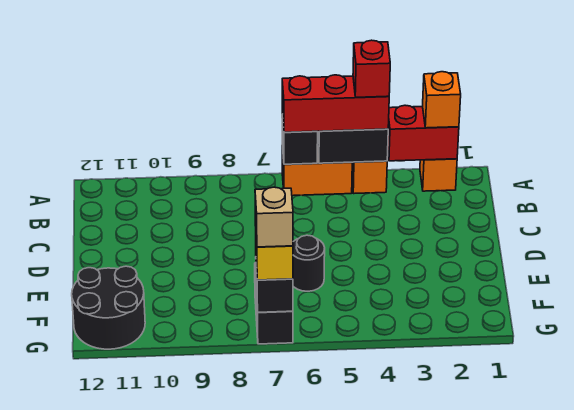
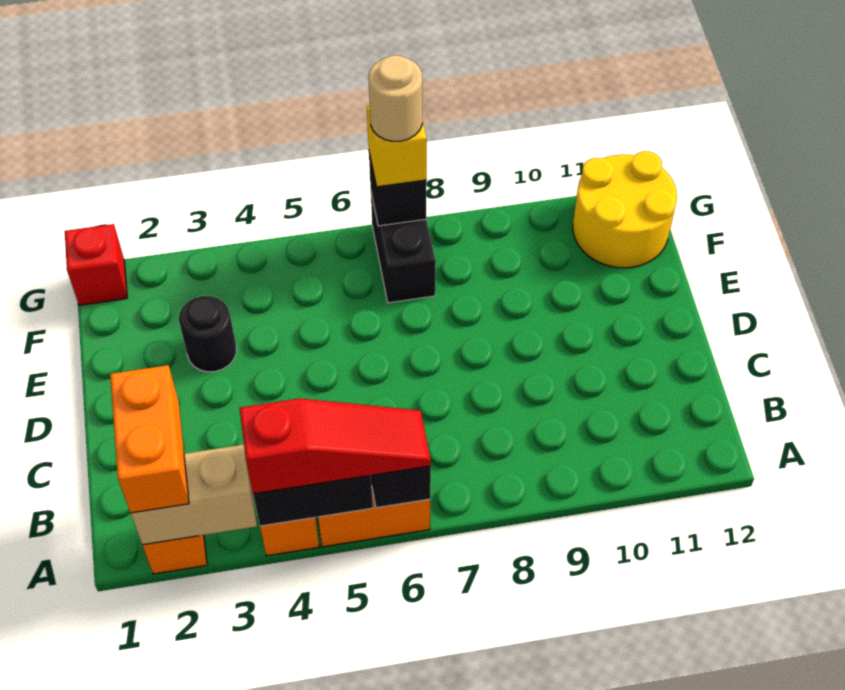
red 1x2 brick [388,105,459,161] -> tan 1x2 brick [131,444,257,545]
orange 1x1 brick [423,72,461,128] -> orange 1x2 brick [110,365,189,513]
red 1x3 brick [282,75,389,132] -> red 1x3 slope [239,398,431,494]
red 1x1 brick [353,40,390,97] -> red 1x1 brick moved to [65,224,127,305]
black 1x1 round brick [293,235,325,291] -> black 1x1 round brick moved to [179,296,237,372]
black 2x2 round brick [72,266,145,349] -> yellow 2x2 round brick [573,151,677,268]
tan 1x1 brick [255,187,293,247] -> tan 1x1 round brick [369,55,422,141]

